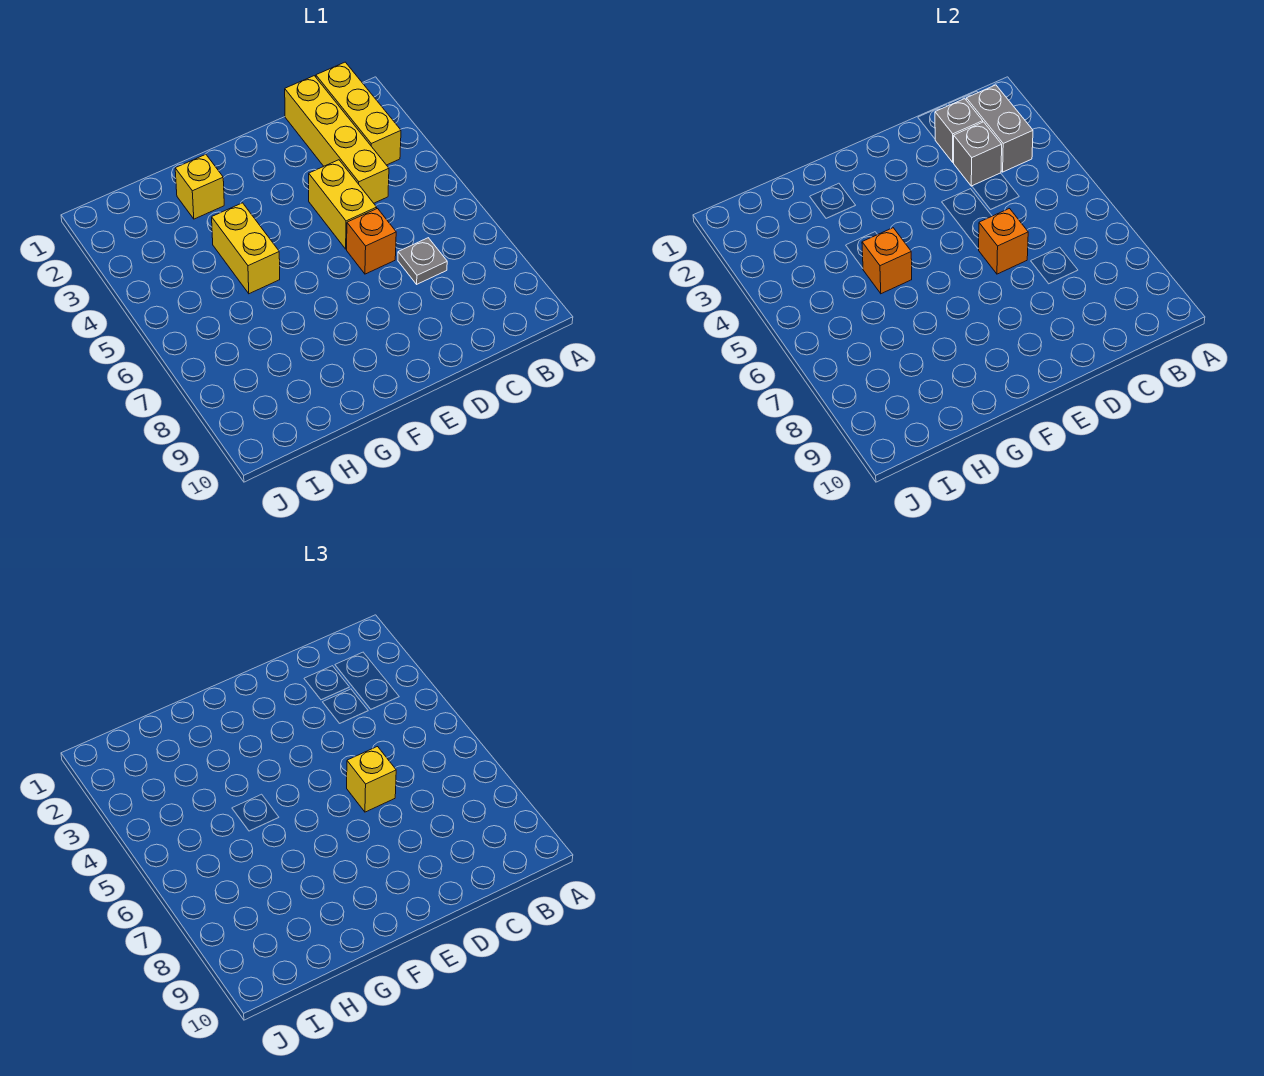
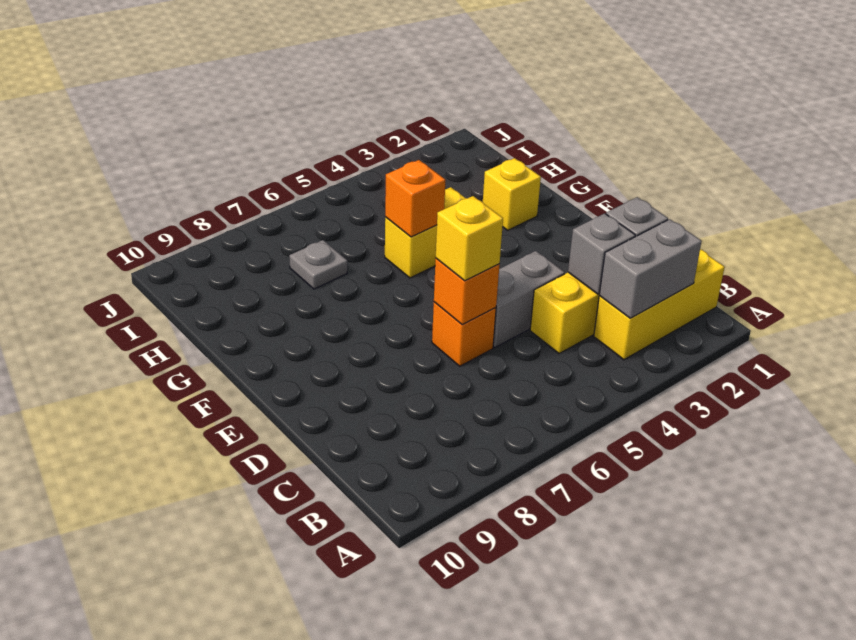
grey 1x1 plate [398,238,447,284] -> grey 1x1 plate moved to [289,240,347,289]
yellow 1x2 brick [309,160,377,249] -> grey 1x2 brick [493,251,565,347]

